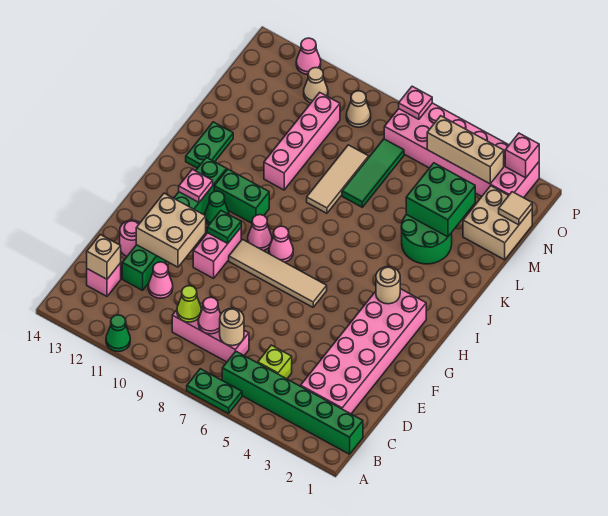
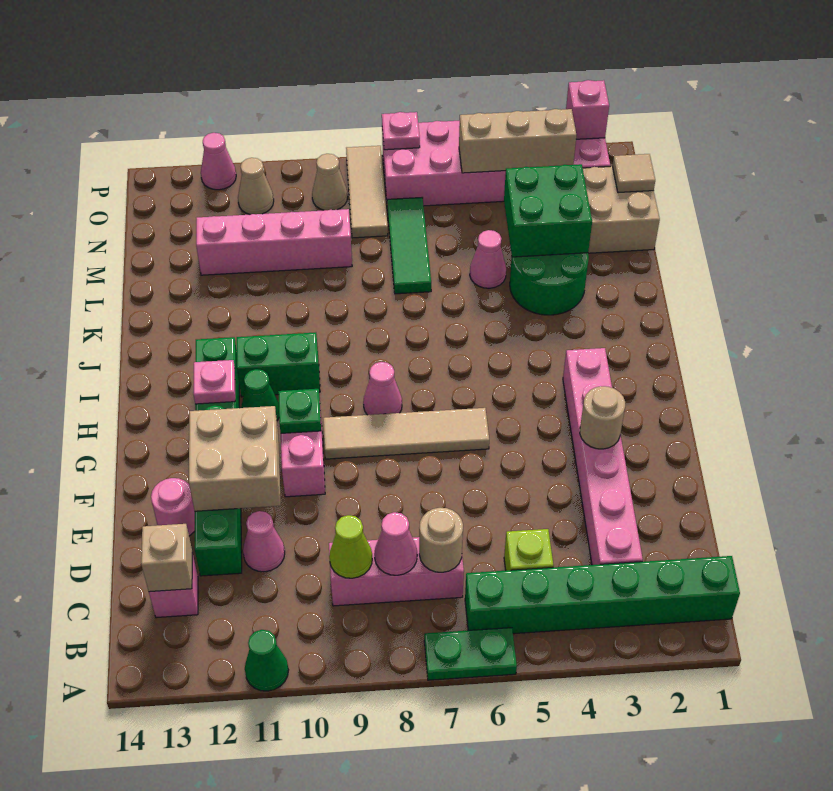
pink 2x6 brick [301,289,426,414] -> pink 1x6 brick [563,348,643,565]
tan 1x1 round brick [376,267,400,304] -> tan 1x1 round brick moved to [580,386,625,449]
pink 1x1 cone [248,215,272,251] -> pink 1x1 cone moved to [470,230,506,288]
green 1x2 plate [186,122,233,168] -> none
tan 1x3 tile [307,145,369,213] -> tan 1x3 tile moved to [346,146,388,238]
pink 1x4 brick [264,92,340,190] -> pink 1x4 brick turned to [196,209,352,275]

